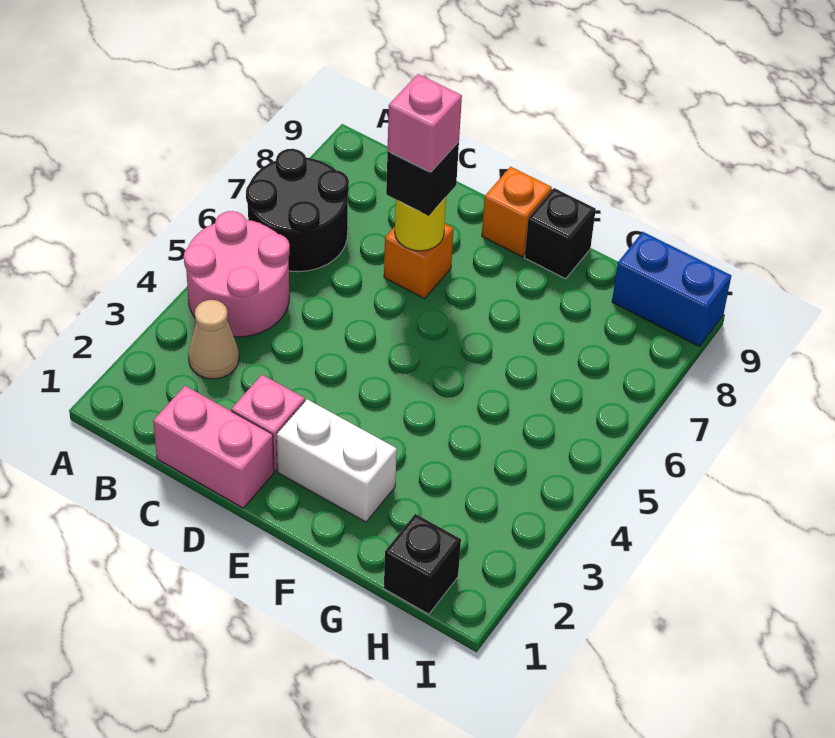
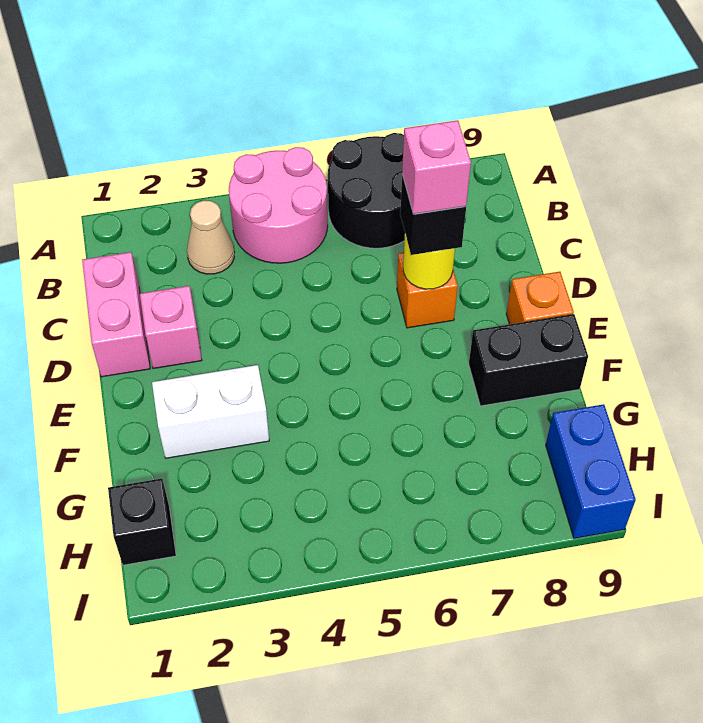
white 1x2 brick [277,399,397,522] -> white 1x2 brick turned to [152,365,269,458]
black 1x1 brick [525,188,596,279] -> black 1x2 brick [469,314,588,406]

